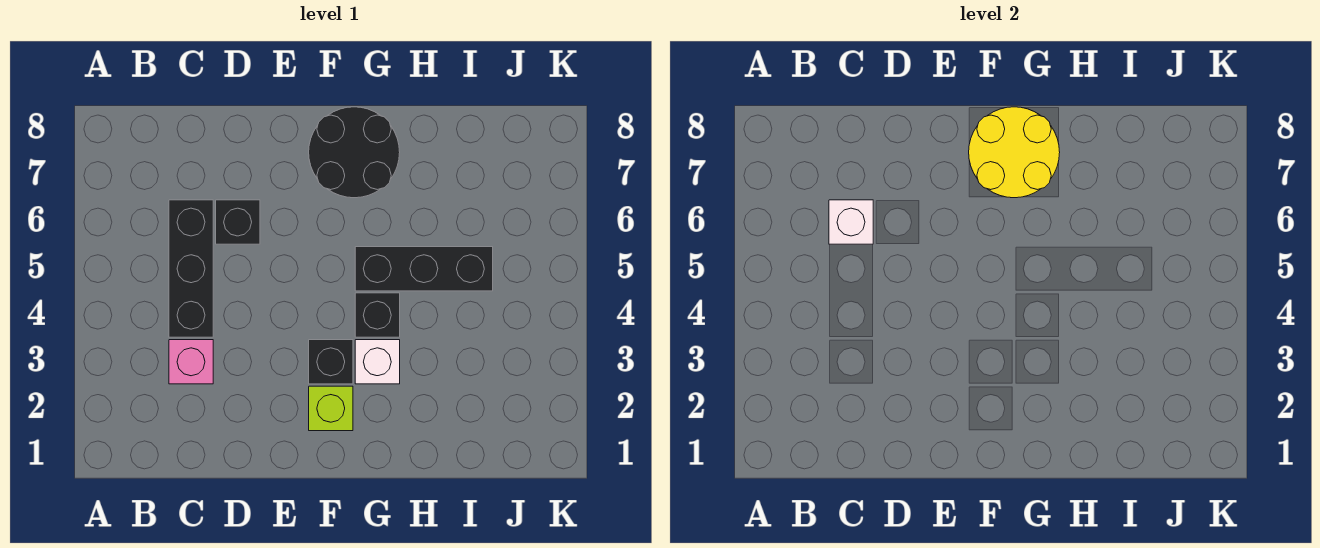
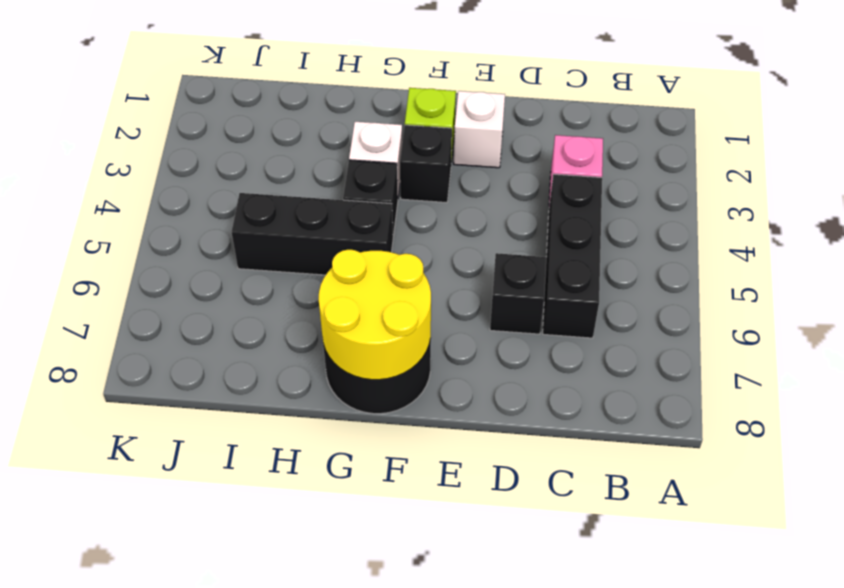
white 1x1 brick [829,200,873,244] -> white 1x1 brick moved to [454,91,505,168]

